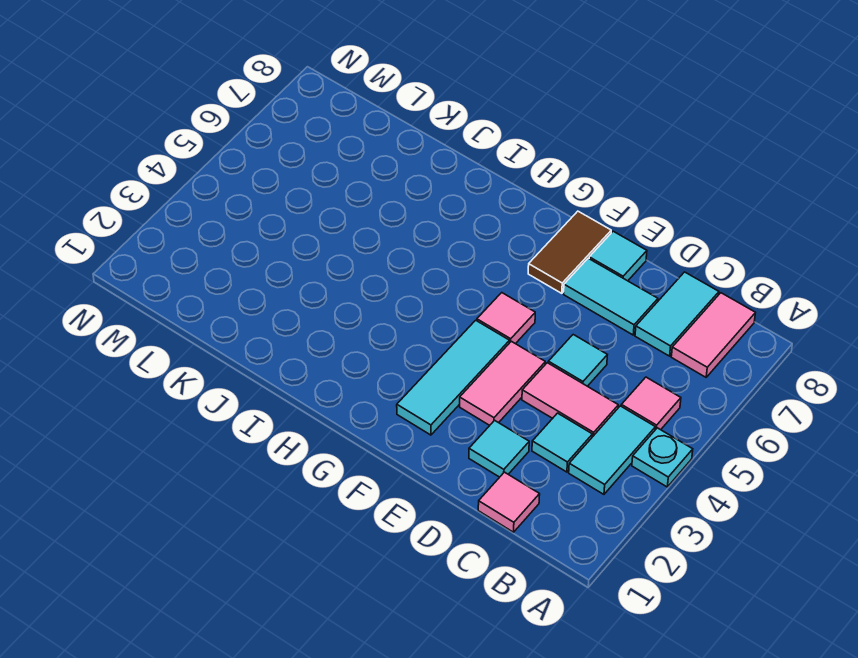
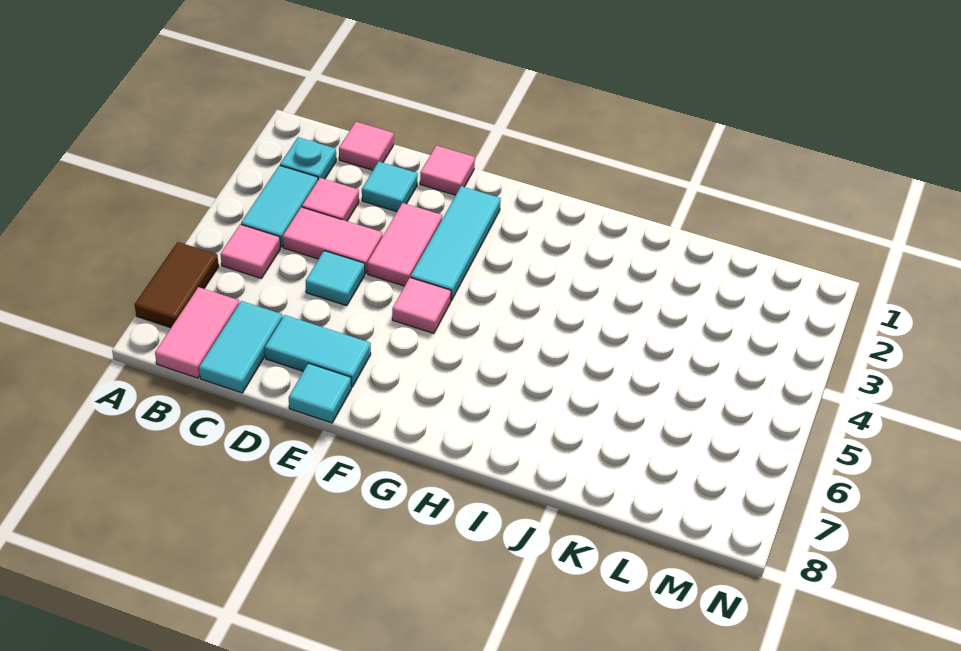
cyan 1x1 plate [632,428,693,487] -> cyan 1x1 plate moved to [280,137,336,180]
cyan 1x1 tile [532,413,592,472] -> pink 1x1 tile [302,178,359,221]
none -> pink 1x1 tile [420,145,475,195]
brown 1x2 tile [528,211,611,293] -> brown 1x2 tile moved to [135,242,219,328]

